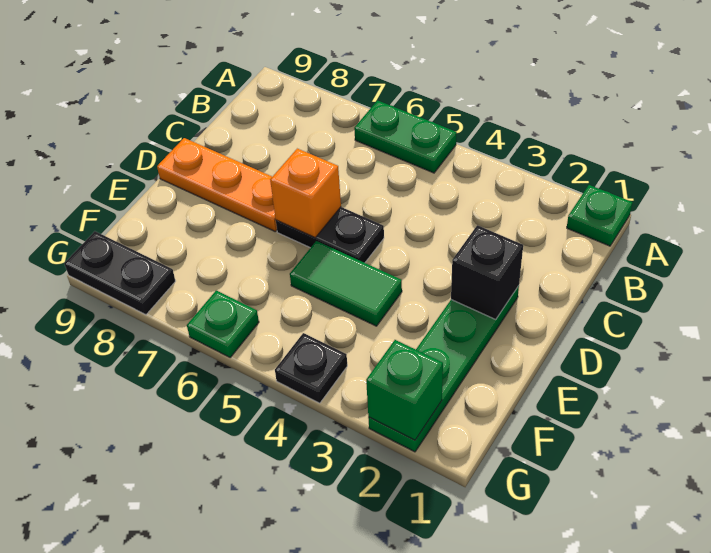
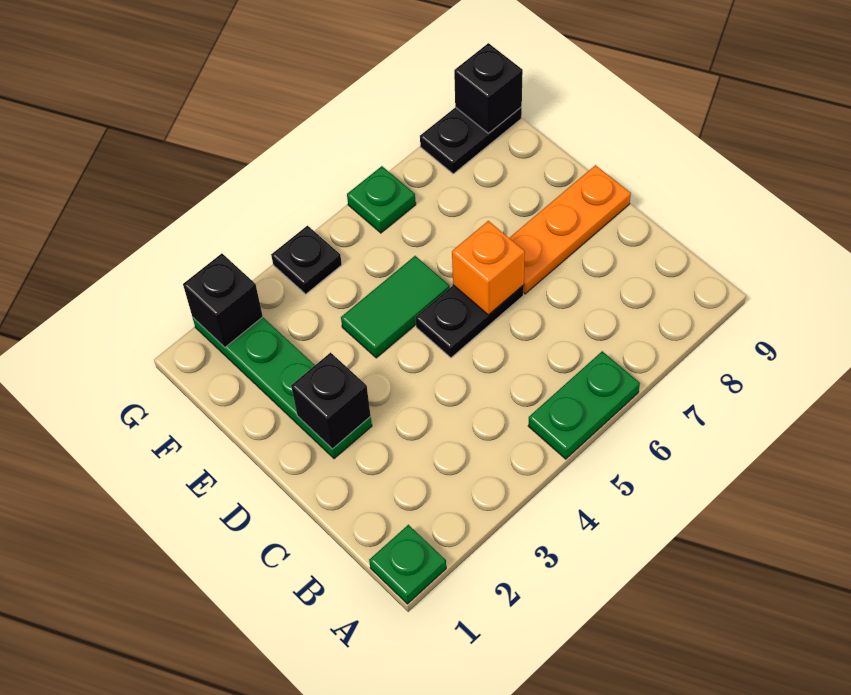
green 1x1 brick [366,340,443,440] -> black 1x1 brick [183,253,263,347]
none -> black 1x1 brick [454,43,523,133]

